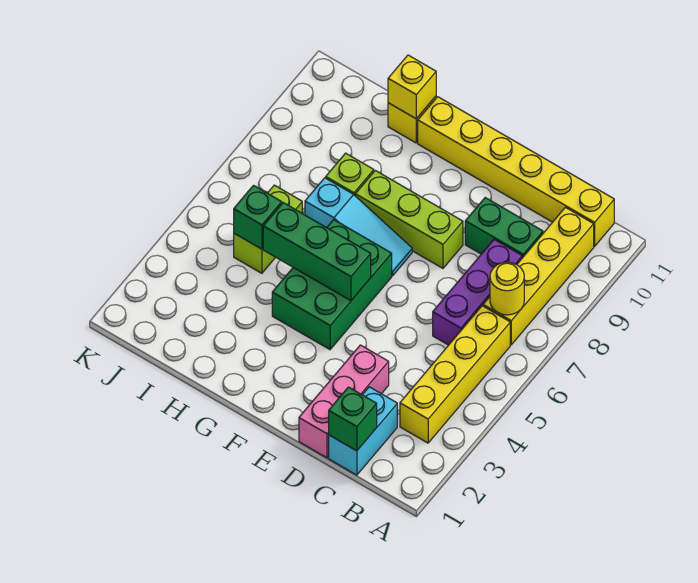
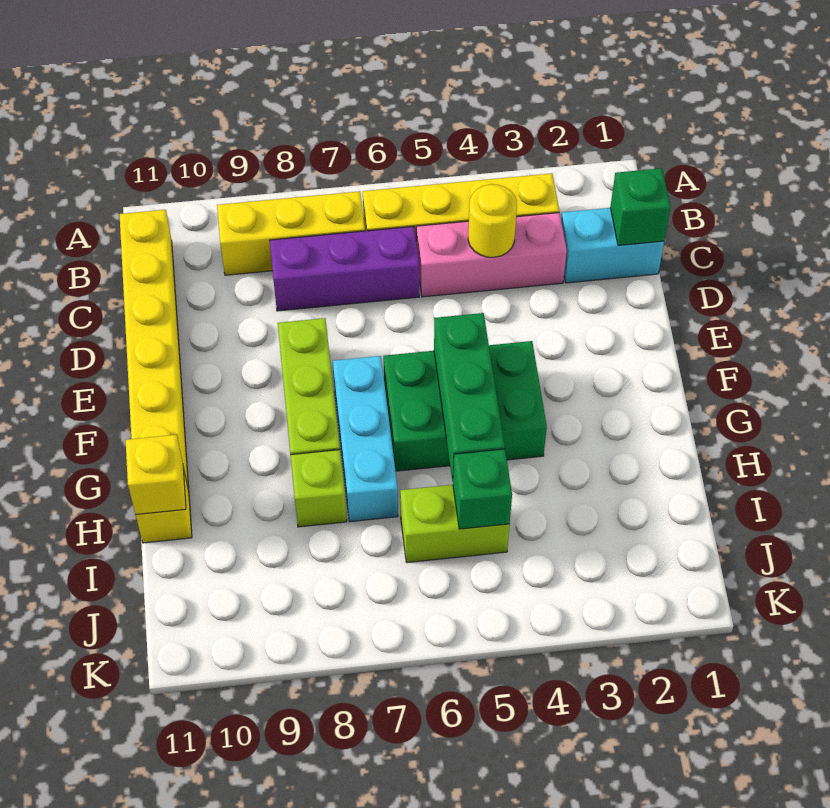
yellow 1x4 brick [483,207,594,345] -> yellow 1x3 brick [217,191,365,275]
yellow 1x1 round brick [490,262,524,315] -> yellow 1x1 round brick moved to [468,184,517,257]
green 1x2 brick [465,198,543,258] -> none
pink 1x3 brick [299,345,389,458] -> pink 1x3 brick moved to [416,213,567,297]
cyan 1x3 slope [305,178,412,276] -> cyan 1x3 brick [333,356,398,522]

